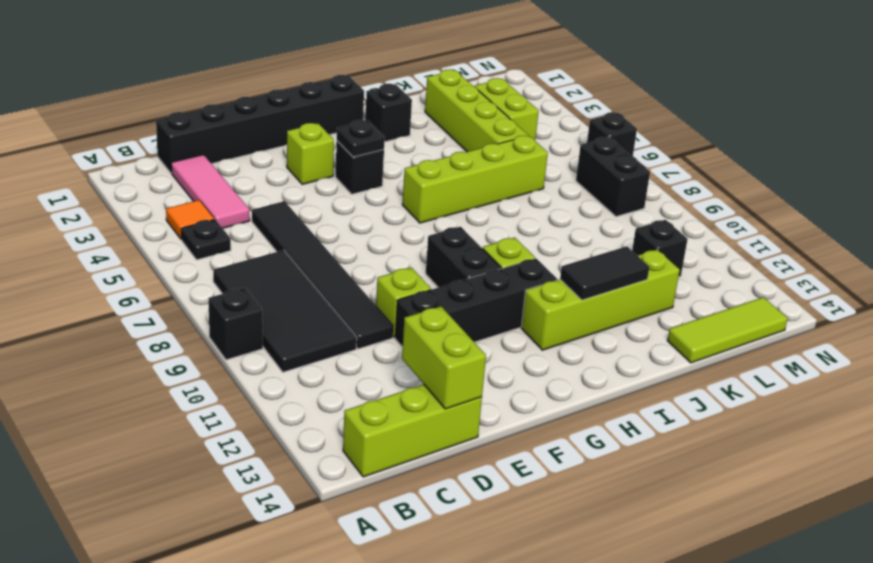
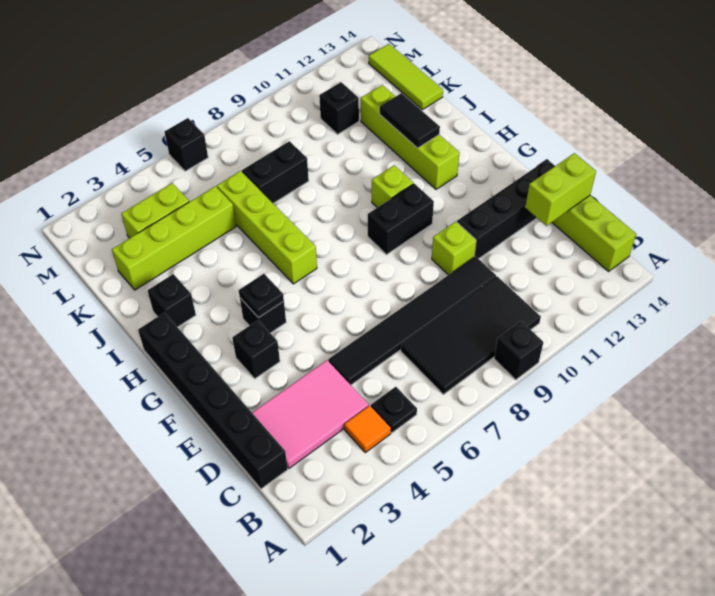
pink 1x3 tile [171,155,250,228] -> pink 2x3 tile [252,360,369,468]
black 1x4 brick [395,259,557,347] -> black 1x4 brick turned to [457,160,555,259]
lime 1x1 brick [287,123,334,184] -> black 1x1 brick [232,320,280,379]
black 1x2 brick [576,137,650,216] -> black 1x2 brick moved to [242,141,309,203]

